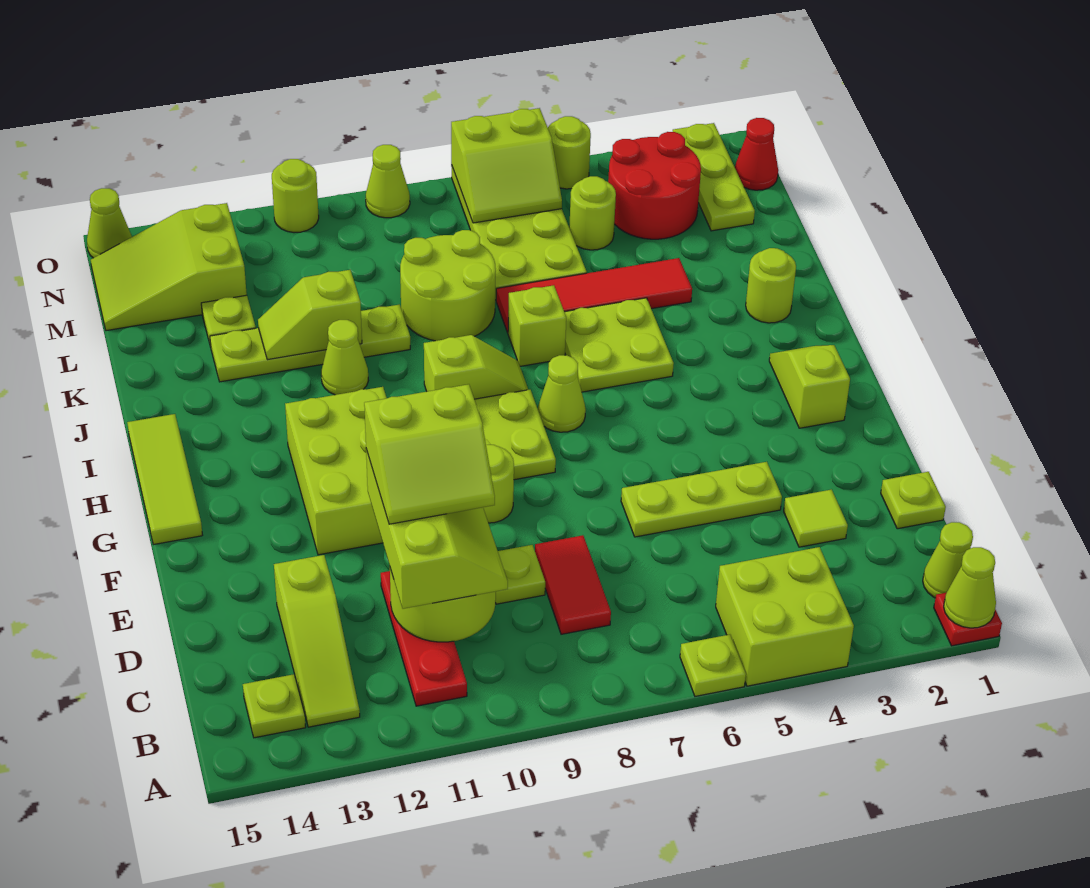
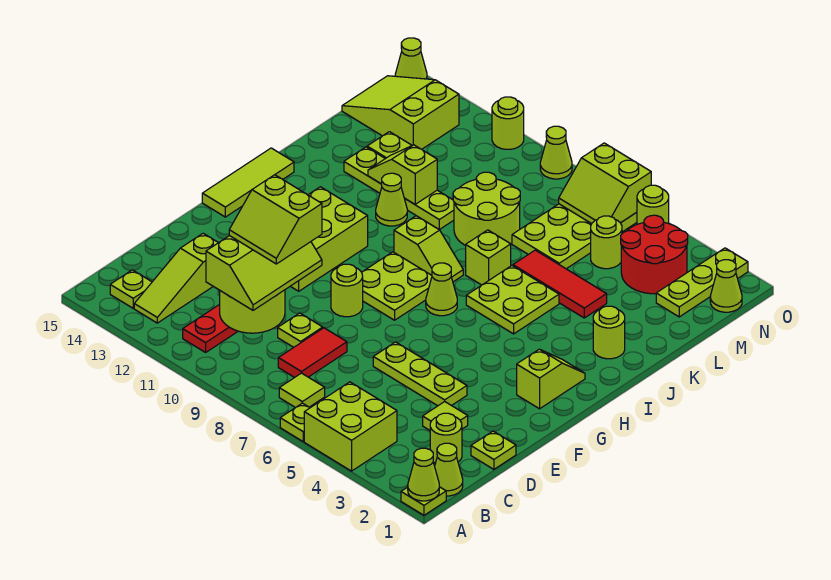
red 1x1 plate [934,593,1002,646] -> lime 1x1 plate [401,487,446,515]
none -> lime 1x1 tile [279,373,325,408]
none -> lime 1x1 round brick [430,413,462,463]
red 1x4 tile [496,258,692,333] -> red 1x3 tile [513,250,607,318]
red 1x1 cone [735,118,778,190] -> lime 1x1 cone [710,260,742,312]

